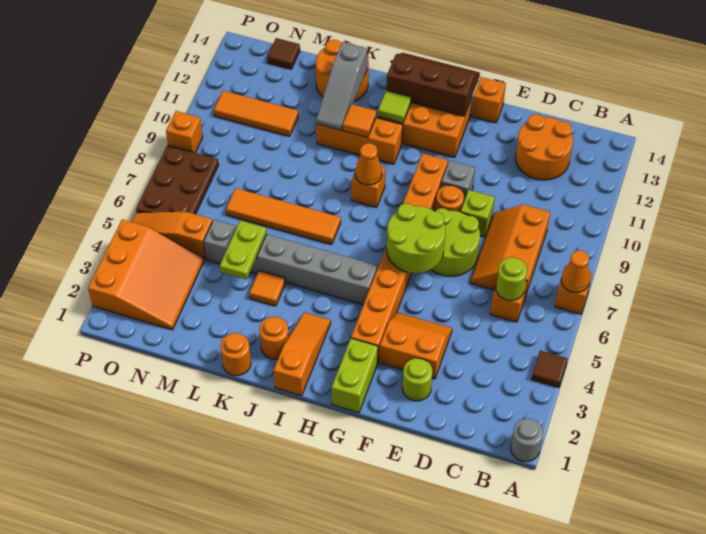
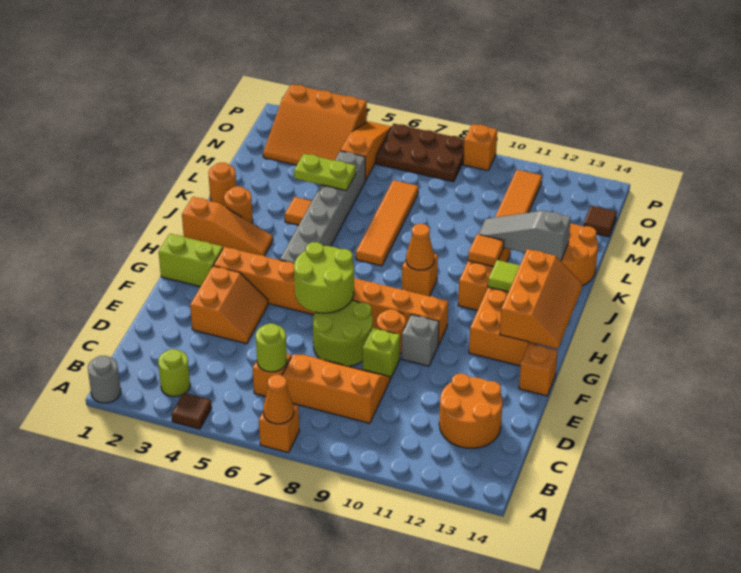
lime 1x1 round brick [403,358,432,401] -> lime 1x1 round brick moved to [158,349,190,397]
brown 2x3 slope [387,53,480,116] -> orange 2x3 slope [500,249,582,349]

